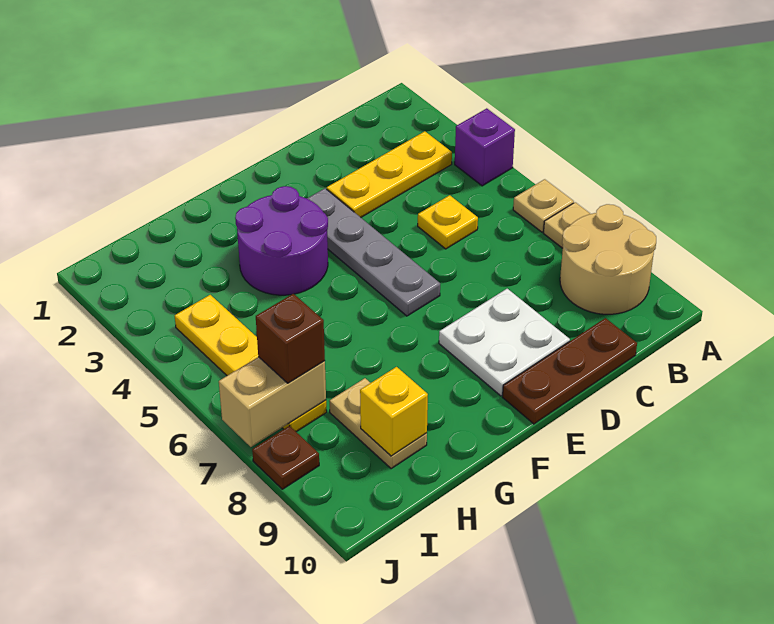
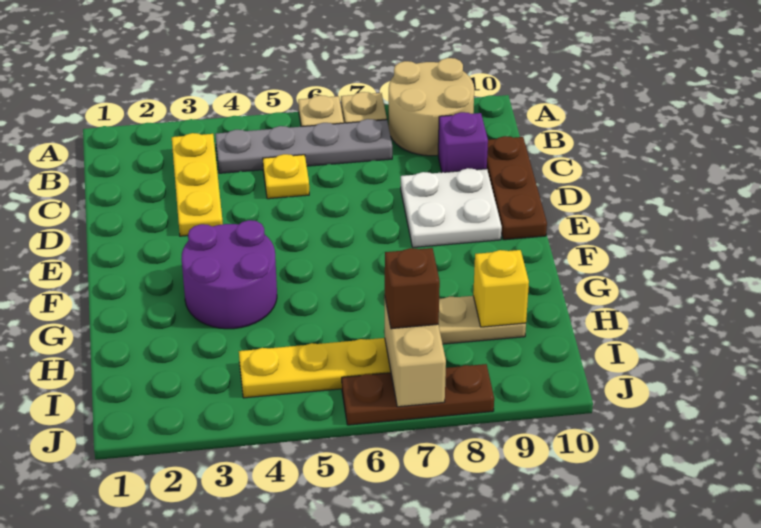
purple 1x1 brick [455,108,515,186] -> purple 1x1 brick moved to [438,112,488,172]
grey 1x4 plate [307,188,440,316] -> grey 1x4 plate moved to [215,119,392,173]
brown 1x1 plate [252,426,319,489] -> brown 1x3 plate [342,364,494,425]

